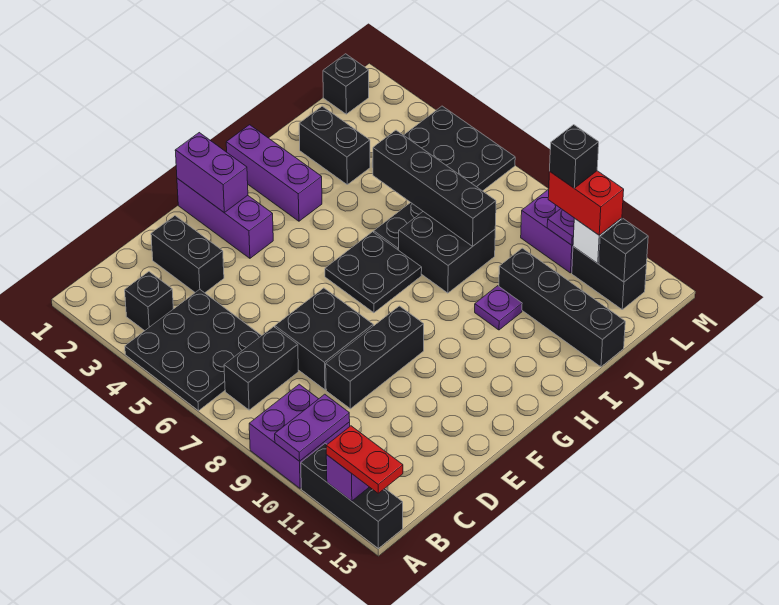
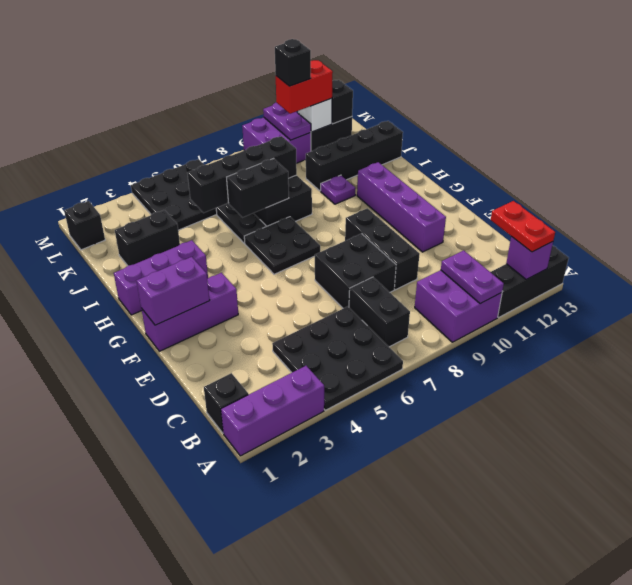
none -> purple 1x3 brick [221,366,324,456]
red 1x2 plate [326,426,403,493] -> red 1x2 plate turned to [491,201,555,252]
black 1x1 brick [125,272,173,331] -> black 1x1 brick moved to [204,373,248,433]
black 1x2 brick [151,216,224,293] -> black 1x2 brick moved to [227,159,289,218]
none -> purple 1x4 brick [357,162,446,252]

